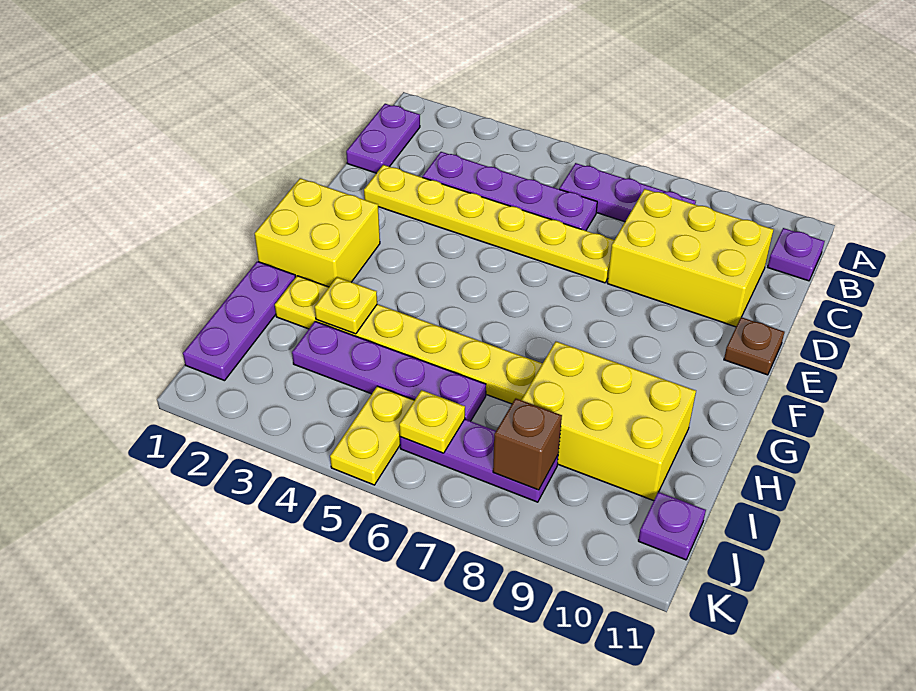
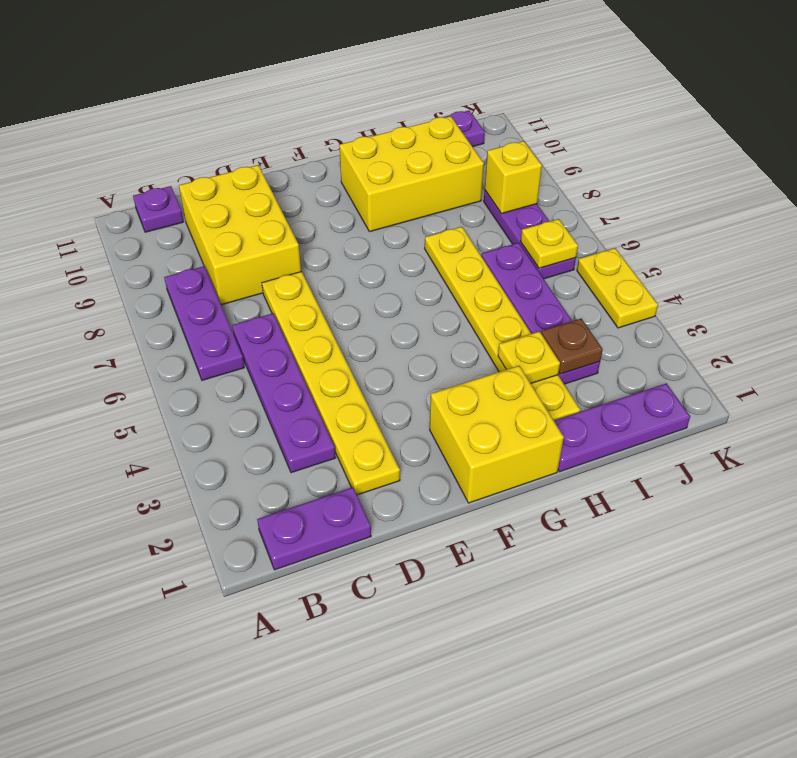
brown 1x1 plate [724,317,784,375] -> brown 1x1 plate moved to [541,319,603,374]
yellow 2x3 brick [522,341,696,501] -> yellow 2x3 brick turned to [339,116,484,232]
yellow 1x2 plate [330,386,415,485] -> yellow 1x2 plate turned to [577,248,658,328]
brown 1x1 brick [493,398,562,490] -> yellow 1x1 brick [485,141,542,214]

